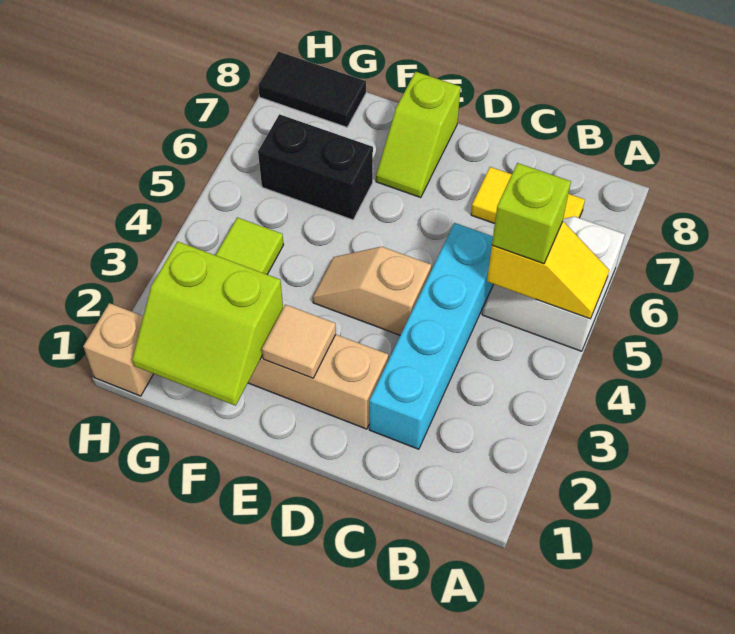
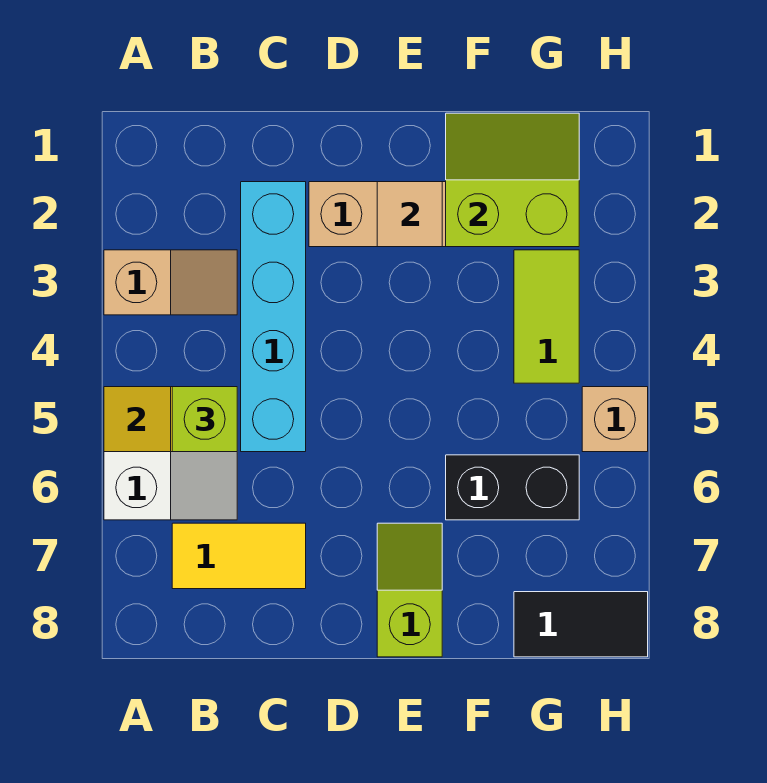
tan 1x2 slope [313,247,431,335] -> tan 1x2 slope moved to [104,250,237,315]
tan 1x1 brick [83,303,153,396] -> tan 1x1 brick moved to [582,387,648,452]

